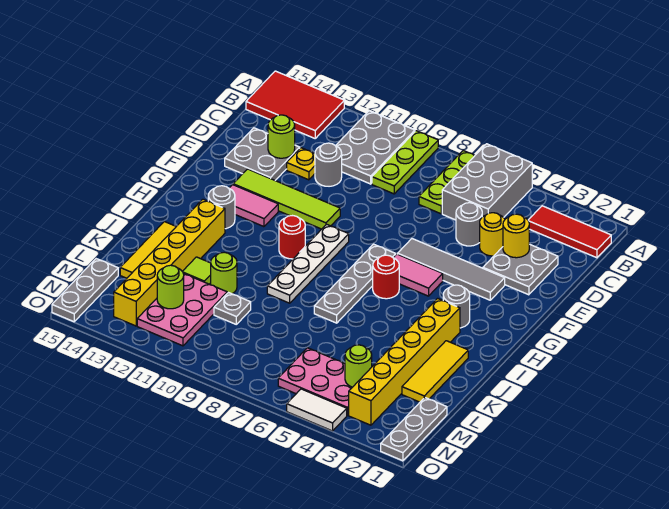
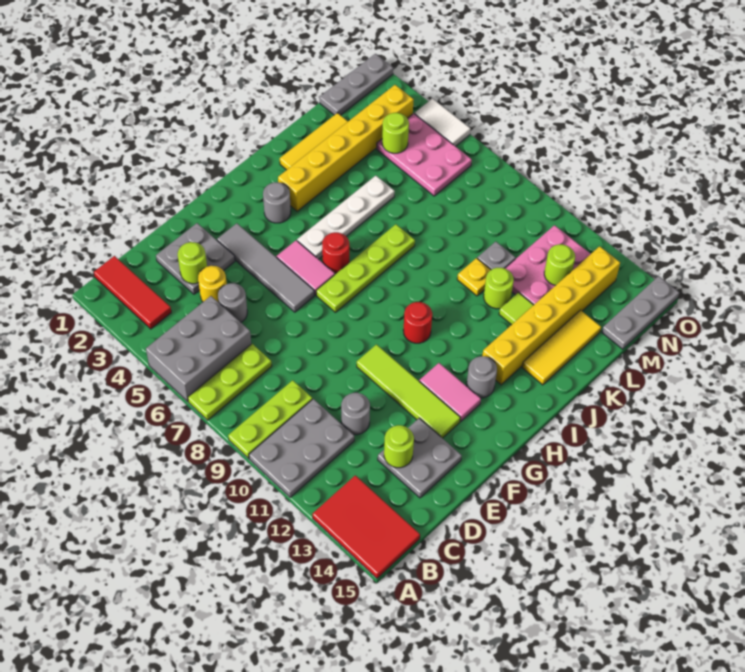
yellow 1x1 round brick [503,214,529,258] -> lime 1x1 round brick [178,242,207,284]
yellow 1x1 plate [287,148,315,180] -> yellow 1x1 plate moved to [457,258,491,296]
grey 1x4 plate [314,244,396,323] -> lime 1x4 plate [316,224,415,312]
white 1x4 plate [267,224,349,303] -> white 1x4 plate moved to [297,176,395,259]

